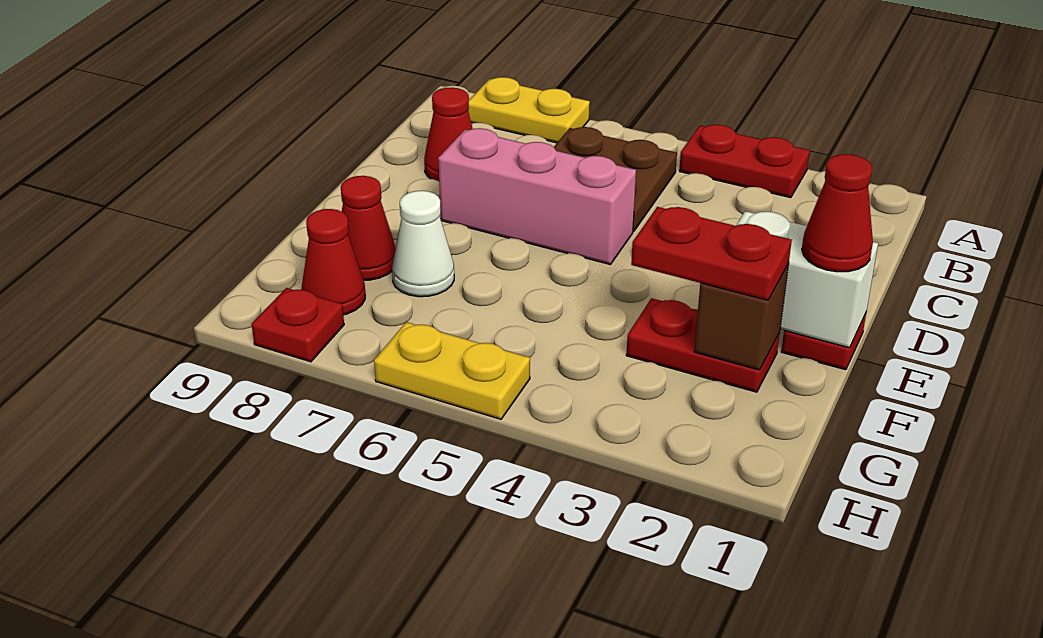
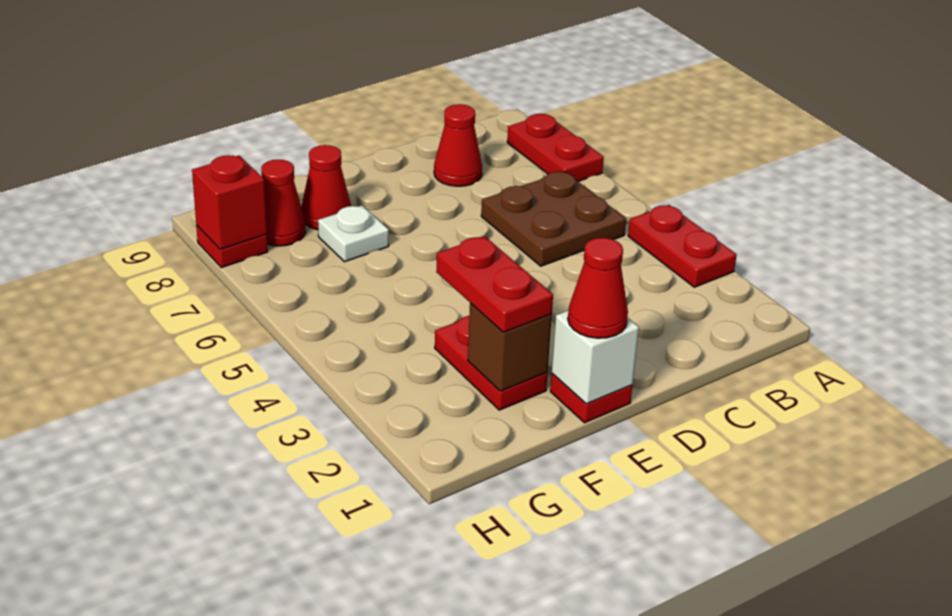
yellow 1x2 plate [468,77,590,143] -> red 1x2 plate [507,114,604,181]
pink 1x3 brick [438,128,636,265] -> none
white 1x2 brick [737,211,878,348] -> white 1x1 brick [552,311,639,404]
white 1x1 cone [392,191,454,297] -> white 1x1 plate [318,205,389,262]
yellow 1x2 plate [374,322,530,419] -> none
none -> red 1x1 brick [192,155,267,249]

